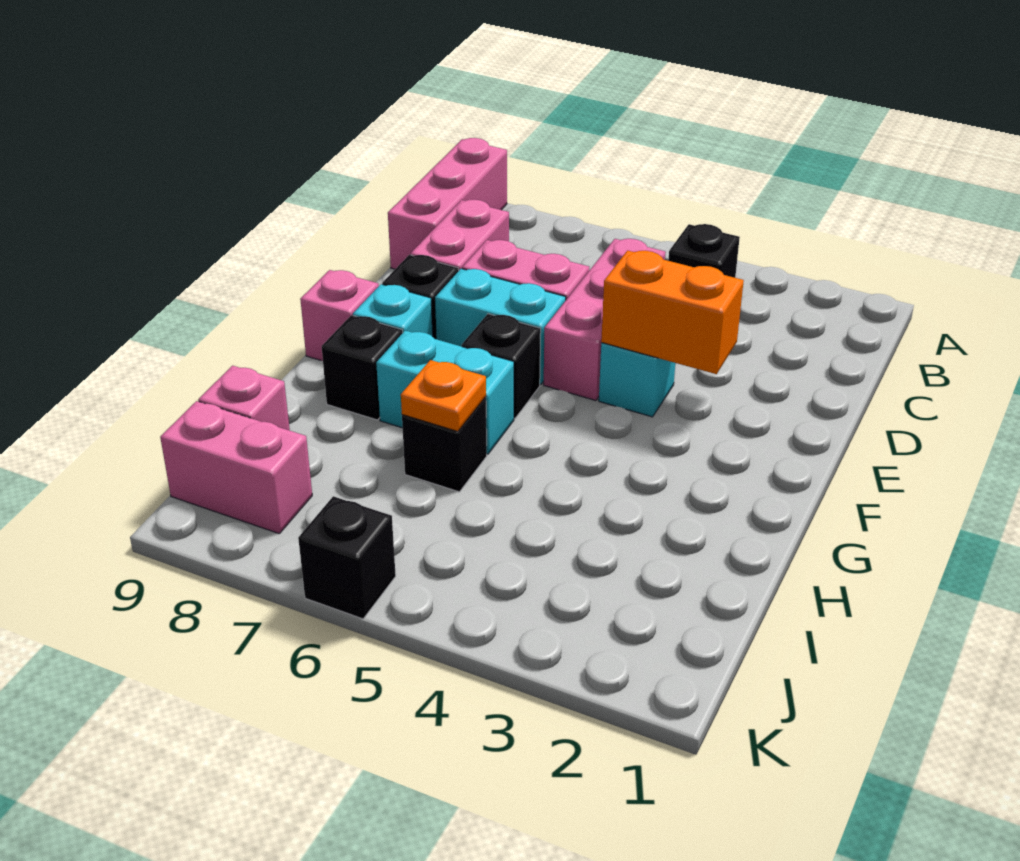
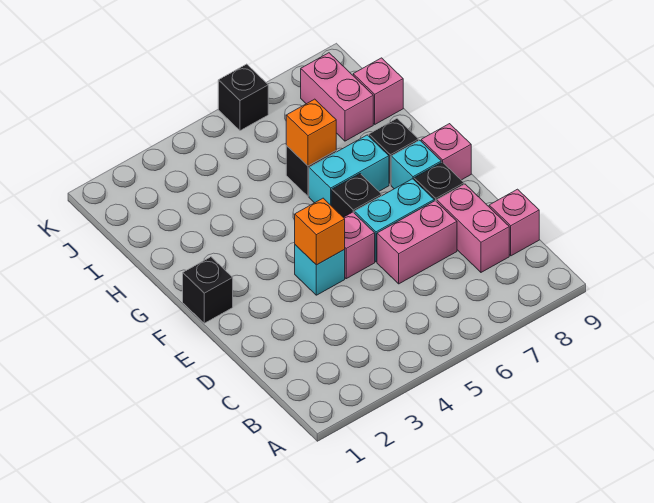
pink 1x3 brick [388,138,507,269] -> pink 1x1 brick [489,189,539,256]
black 1x1 brick [668,224,740,278] -> black 1x1 brick moved to [183,257,233,323]
pink 1x3 brick [544,239,666,400] -> pink 1x1 brick [343,212,375,279]
orange 1x2 brick [601,251,744,374] -> orange 1x1 brick [295,198,345,265]
orange 1x1 plate [401,360,486,432] -> orange 1x1 brick [286,99,336,166]
pink 1x2 brick [160,401,312,533] -> pink 1x2 brick turned to [301,53,373,141]

